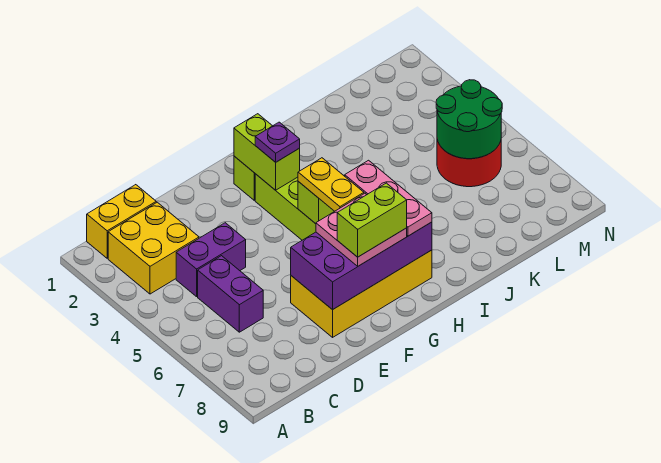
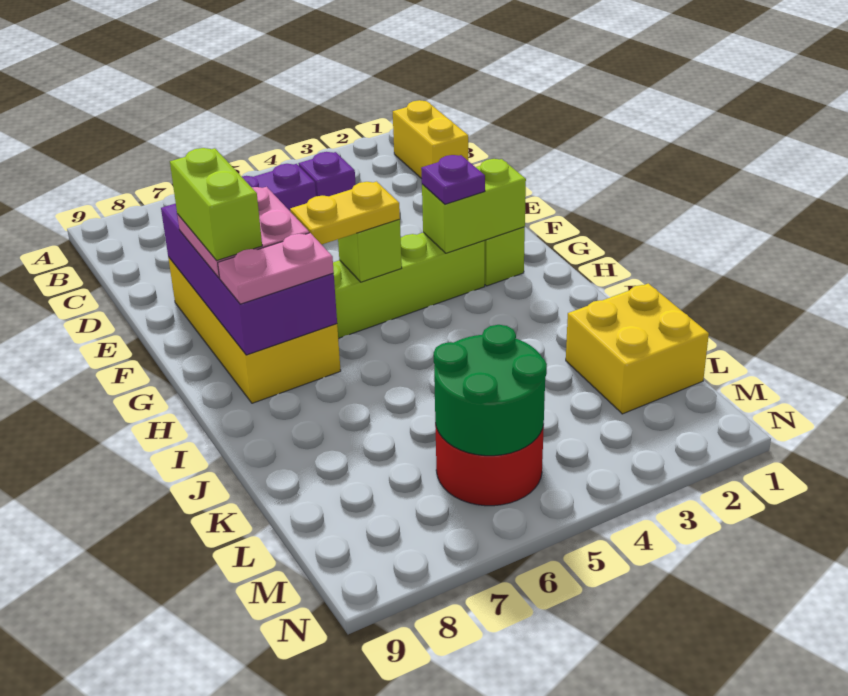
yellow 2x2 brick [108,202,199,294] -> yellow 2x2 brick moved to [566,283,709,414]
purple 1x2 brick [176,223,246,297] -> purple 1x1 brick [298,152,356,196]
pink 1x3 plate [345,160,432,236] -> pink 1x2 plate [218,233,334,304]

